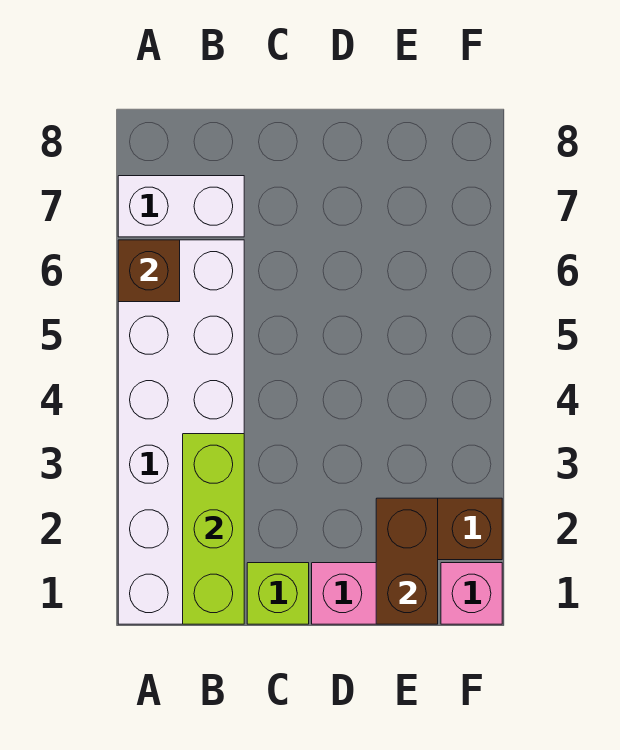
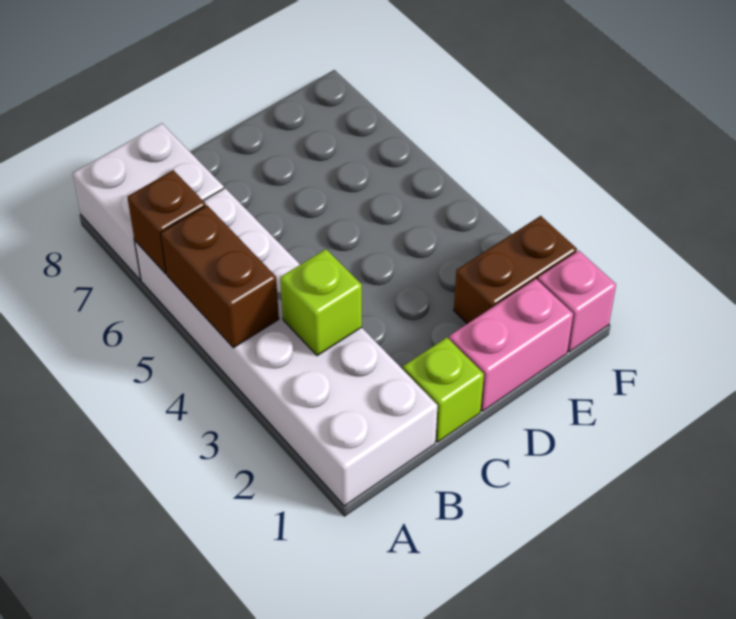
white 1x2 brick [118,176,244,237] -> white 2x2 brick [73,123,224,280]
lime 1x3 brick [183,434,244,624] -> lime 1x1 brick [280,249,362,356]
brown 1x2 brick [376,498,438,624] -> brown 1x2 brick moved to [161,205,279,348]

